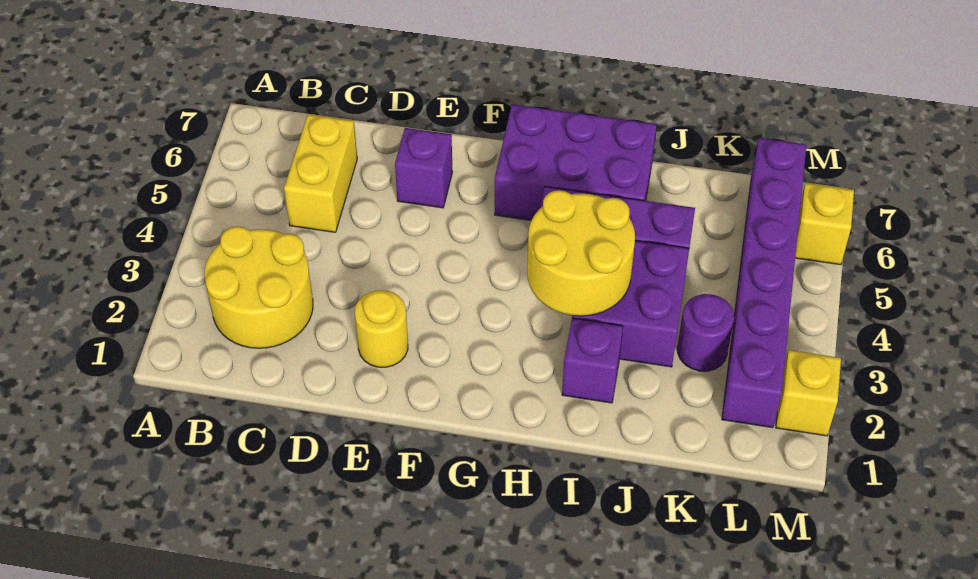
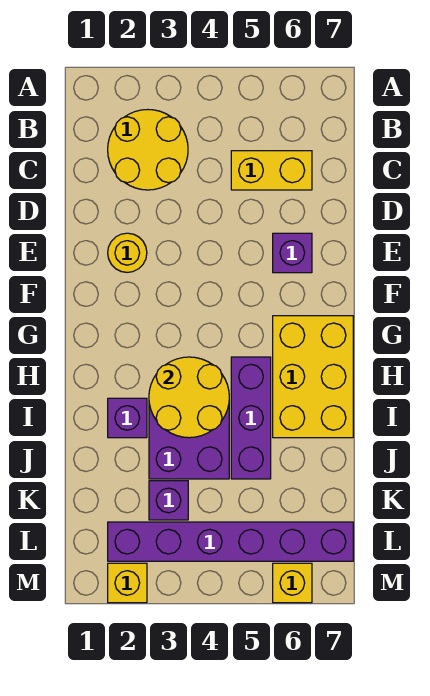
purple 2x3 brick [495,104,657,220] -> yellow 2x3 brick [273,316,353,438]
purple 1x1 round brick [677,294,734,371] -> purple 1x1 brick [149,481,188,520]

